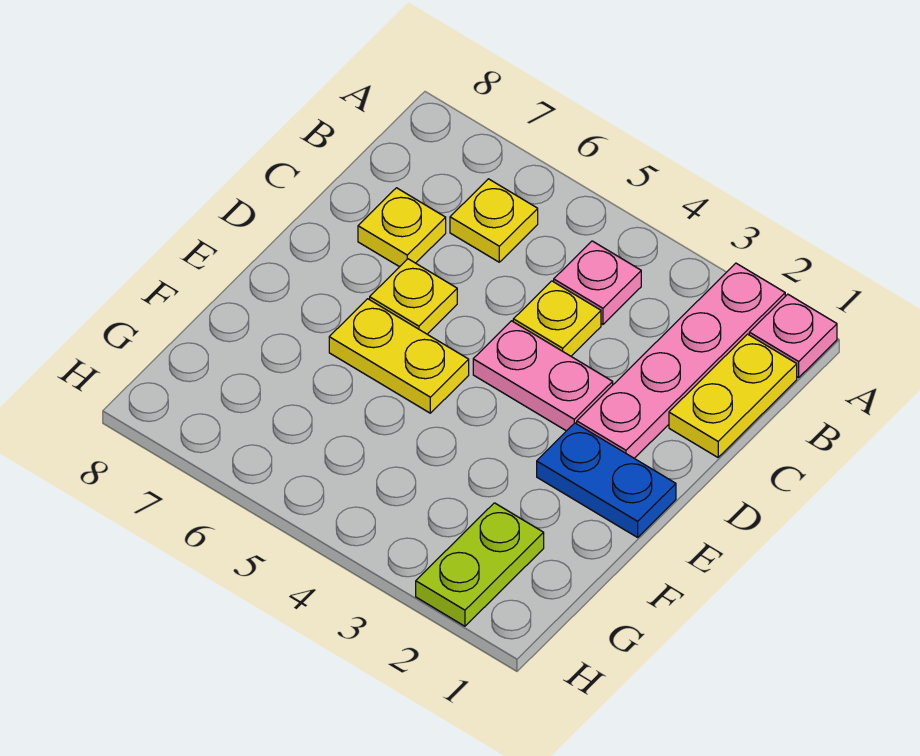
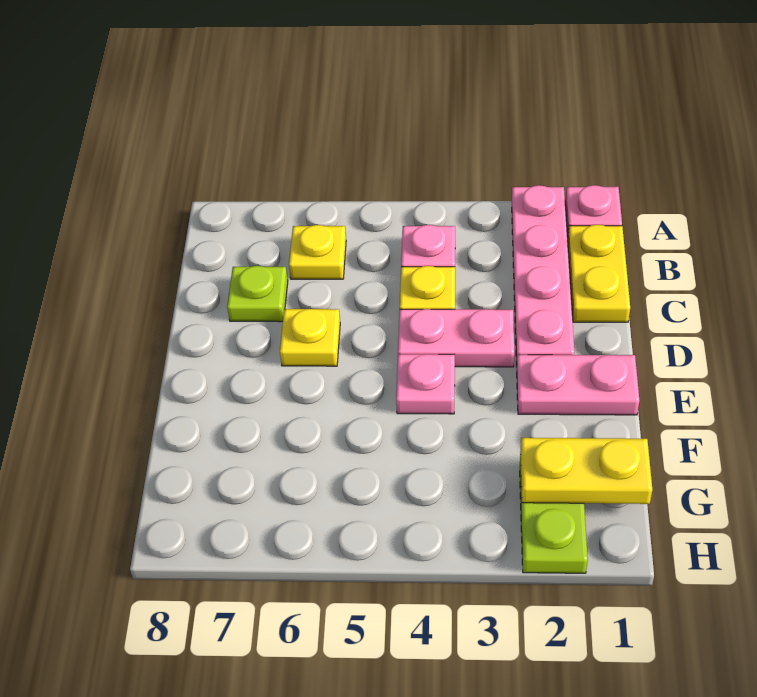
yellow 1x1 plate [358,188,446,267] -> lime 1x1 plate [227,266,288,322]
blue 1x2 plate [537,423,676,537] -> pink 1x2 plate [517,355,639,415]
none -> pink 1x1 plate [396,354,455,414]
yellow 1x2 plate [329,299,469,413] -> yellow 1x2 plate moved to [520,438,652,504]

